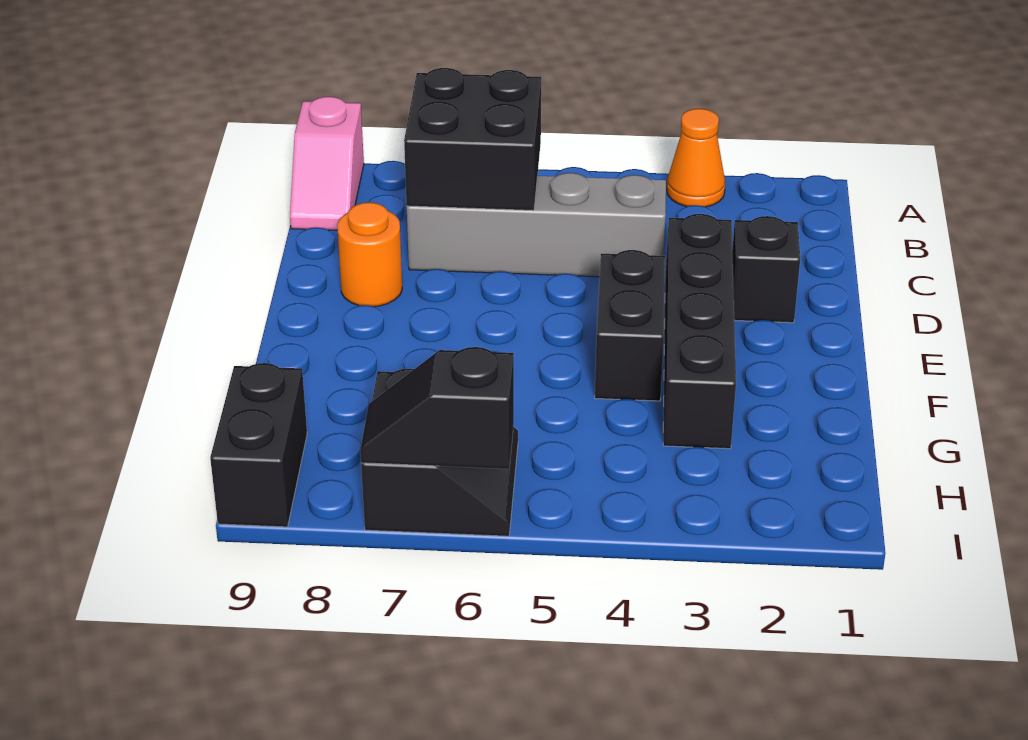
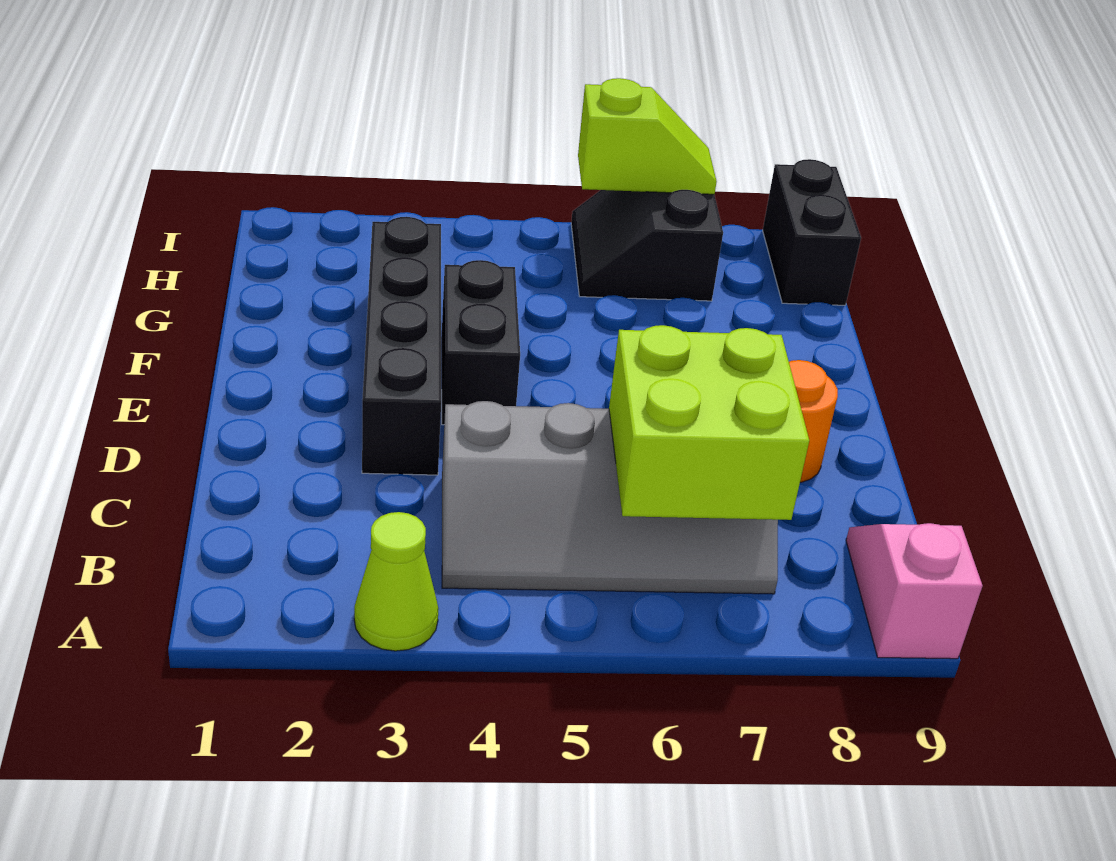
orange 1x1 cone [667,109,725,207] -> lime 1x1 cone [354,512,439,651]
black 2x2 brick [404,68,541,211] -> lime 2x2 brick [609,325,809,520]
black 1x1 brick [732,216,800,323] -> none
black 1x2 slope [360,347,514,469] -> lime 1x2 slope [578,78,717,194]

